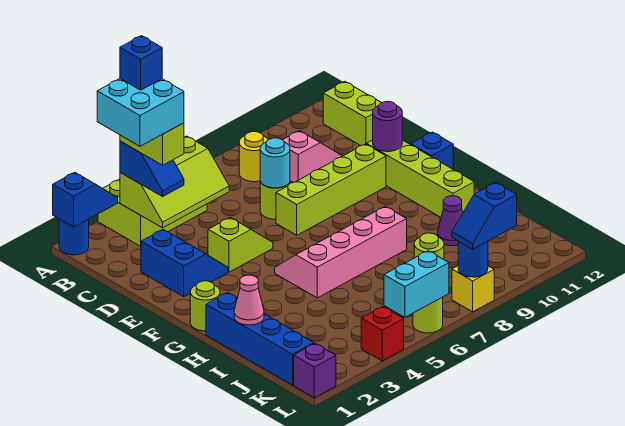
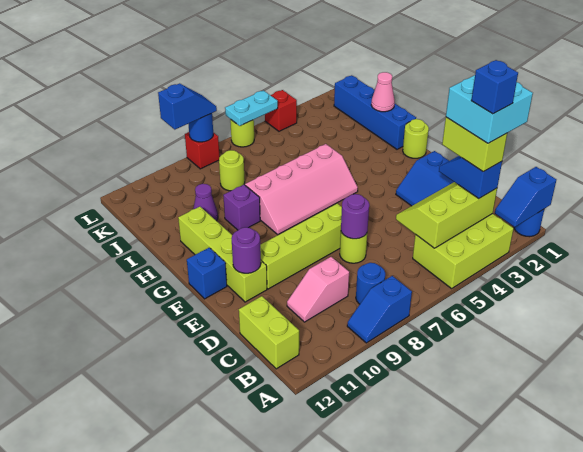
none -> blue 1x2 slope [347,276,412,343]
yellow 1x1 round brick [239,132,268,182] -> blue 1x1 round brick [356,263,385,304]
cyan 1x1 round brick [260,138,290,188] -> purple 1x1 round brick [341,194,369,239]
lime 1x2 slope [208,218,273,272] -> none
purple 1x1 brick [294,344,336,398] -> purple 1x1 brick moved to [223,185,260,230]
cyan 1x2 brick [384,251,449,317] -> cyan 1x2 plate [225,90,278,126]
yellow 1x1 brick [452,266,494,312] -> red 1x1 brick [185,132,220,169]

